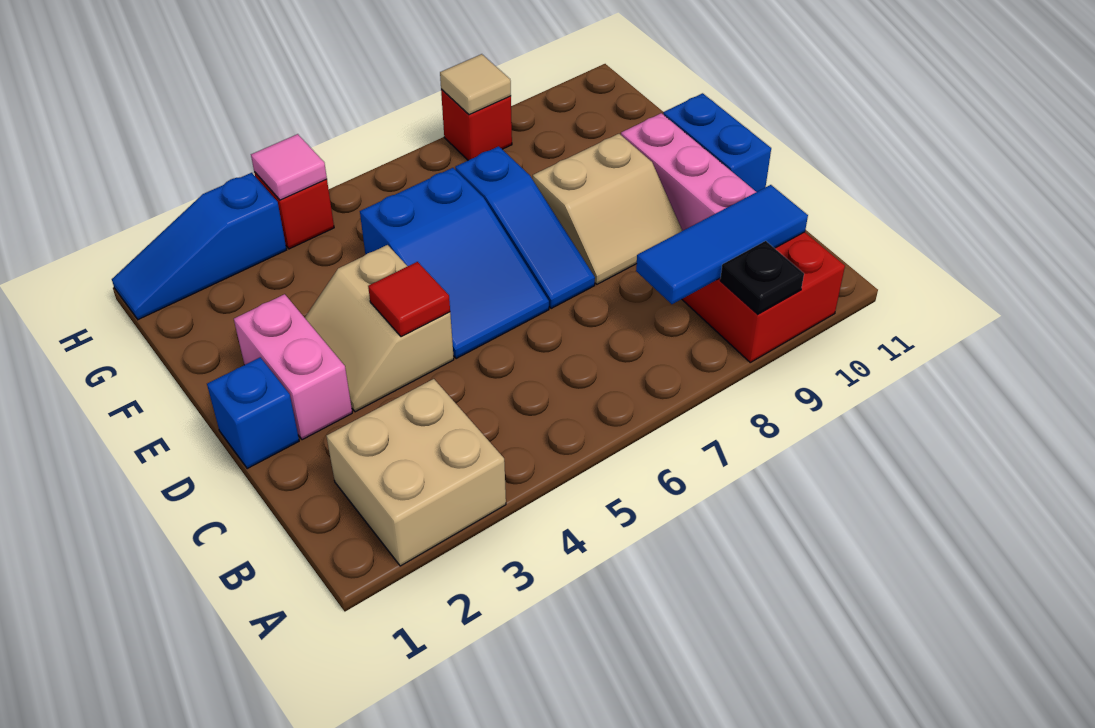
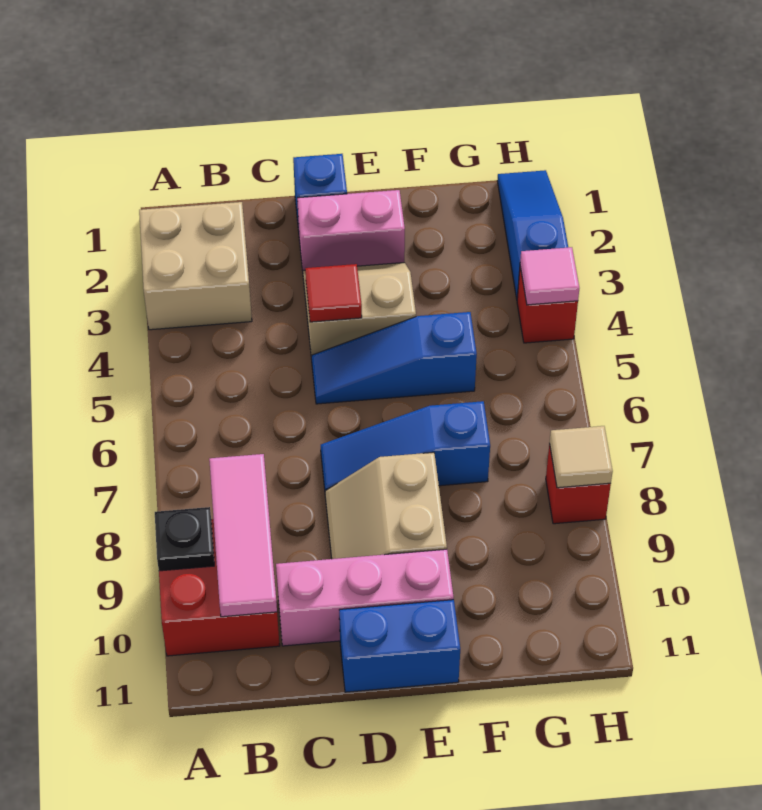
blue 1x3 tile [636,185,808,304] -> pink 1x3 tile [209,454,277,617]
blue 2x3 slope [360,168,549,359] -> blue 1x3 slope [311,312,477,404]

